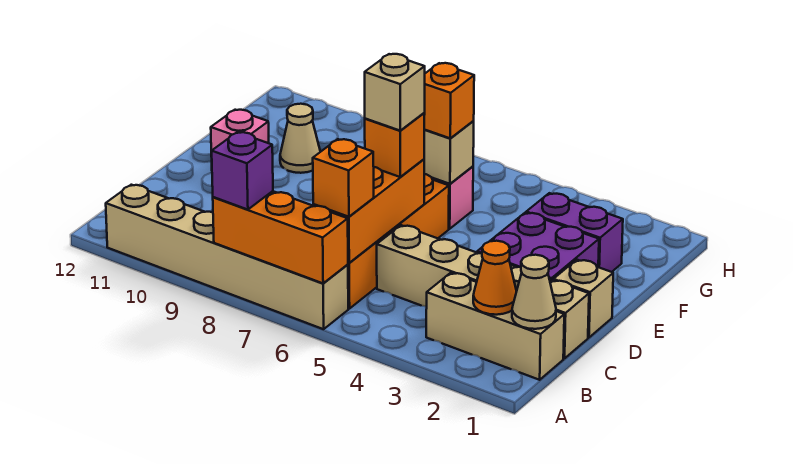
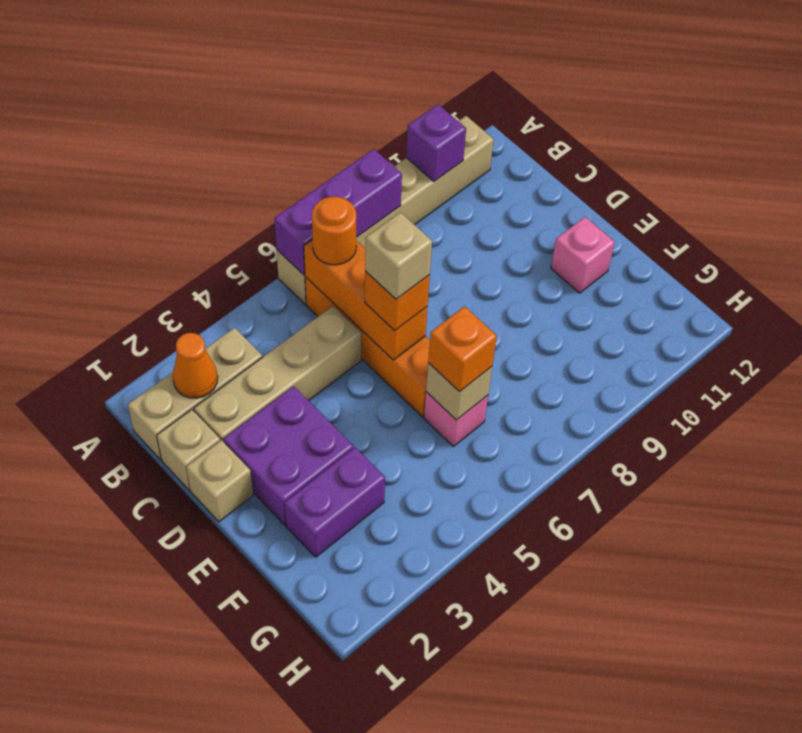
orange 1x3 brick [213,191,348,283] -> purple 1x3 brick [274,149,402,275]
purple 1x1 brick [212,132,273,210] -> purple 1x1 brick moved to [406,104,466,181]
tan 1x1 cone [512,255,556,329] -> none
orange 1x1 brick [313,139,374,217] -> orange 1x1 round brick [312,197,356,265]
tan 1x1 cone [280,104,320,173] -> none

